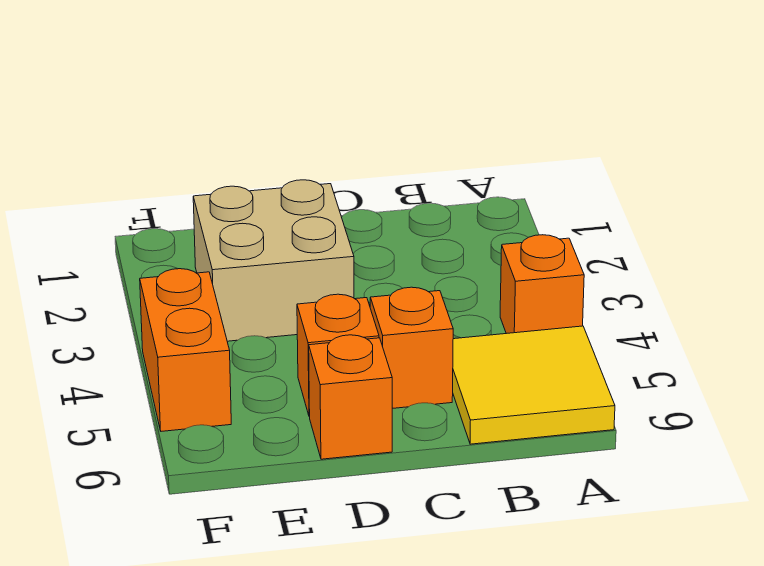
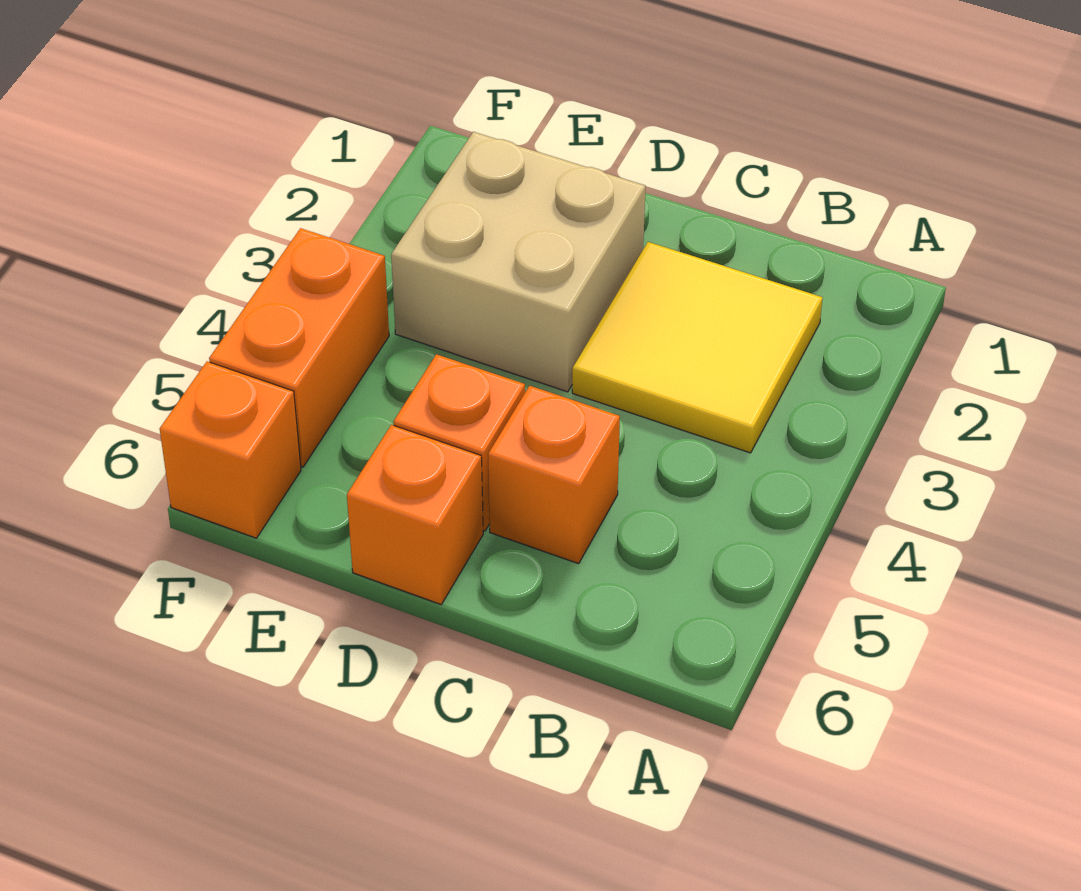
orange 1x1 brick [500,235,584,334] -> orange 1x1 brick moved to [160,362,301,538]
yellow 2x2 tile [453,326,615,444] -> yellow 2x2 tile moved to [572,242,823,453]

